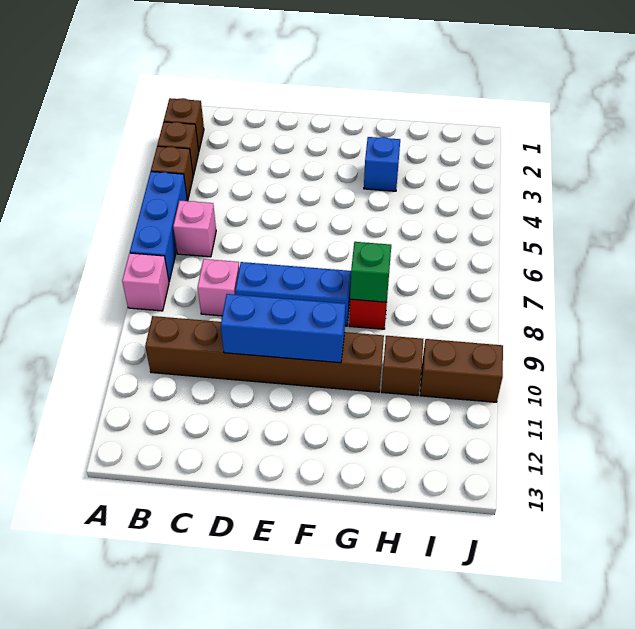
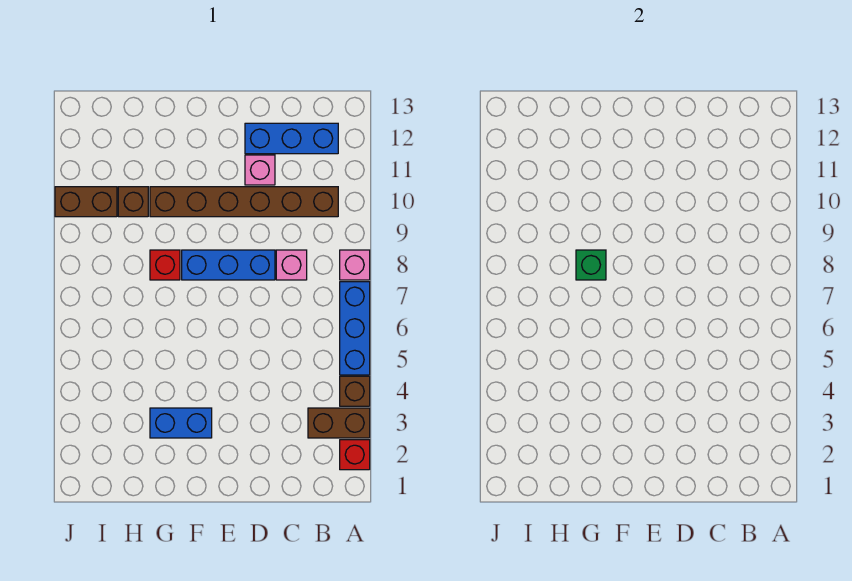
brown 1x1 brick [164,98,204,151] -> red 1x1 brick [340,440,370,470]
brown 1x1 brick [157,122,199,176] -> brown 1x2 brick [308,408,370,438]
pink 1x1 brick [173,201,216,257] -> pink 1x1 brick moved to [245,155,275,185]
blue 1x3 brick [221,294,346,363] -> blue 1x3 brick moved to [245,123,338,154]
blue 1x1 brick [364,137,400,191] -> blue 1x2 brick [150,408,212,438]

